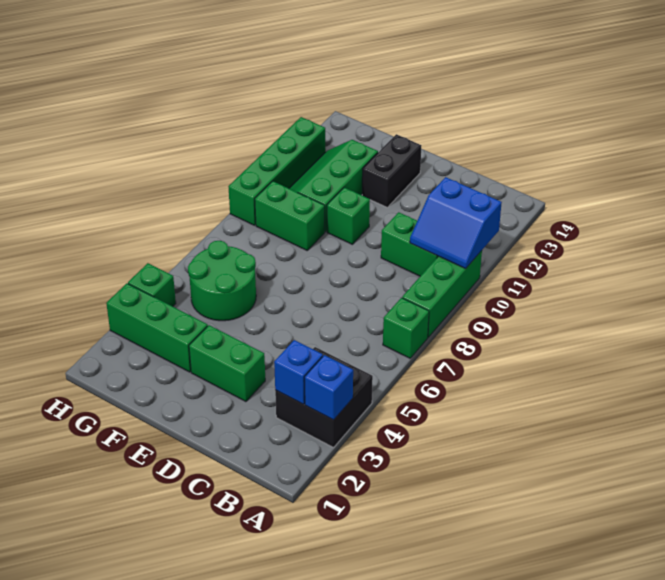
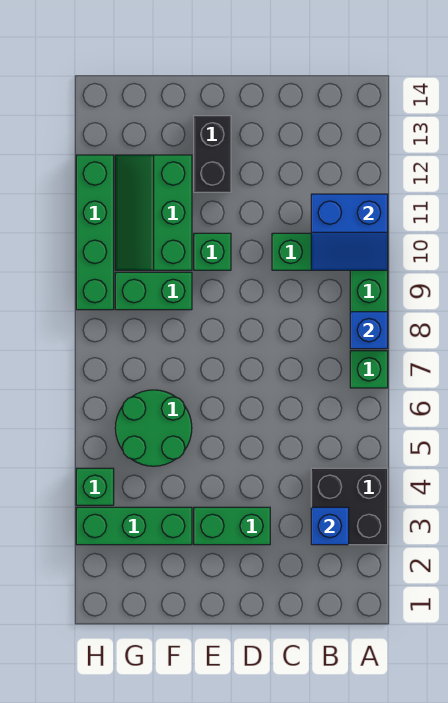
blue 1x1 brick [305,355,353,420] -> blue 1x1 brick moved to [350,312,388,349]

